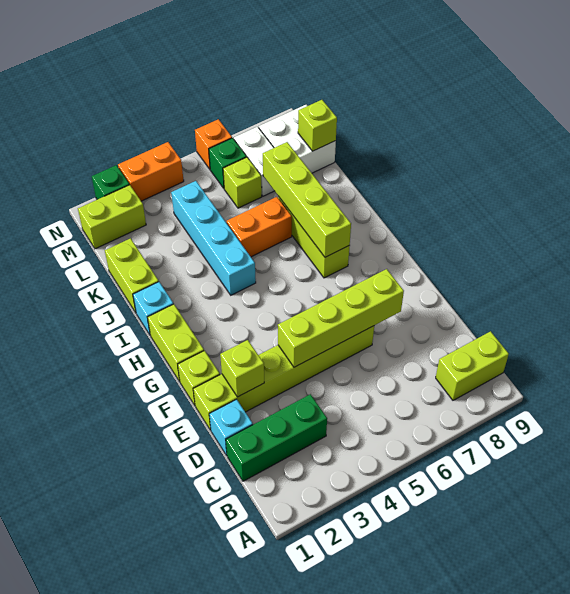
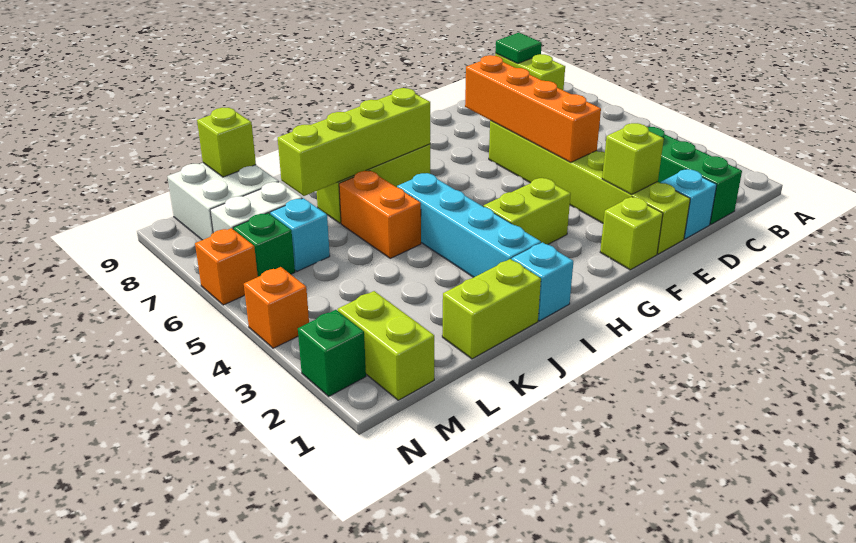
none -> green 1x1 tile [495,33,542,63]
lime 1x4 brick [278,269,404,367] -> orange 1x4 brick [465,55,601,162]
lime 1x2 brick [147,304,204,382] -> lime 1x2 brick moved to [484,178,571,244]
cyan 1x4 brick [171,181,256,295] -> cyan 1x4 brick turned to [397,173,541,277]
lime 1x1 brick [223,157,262,208] -> cyan 1x1 brick [270,198,330,271]
orange 1x2 brick [118,142,184,201] -> orange 1x1 brick [244,267,309,348]

